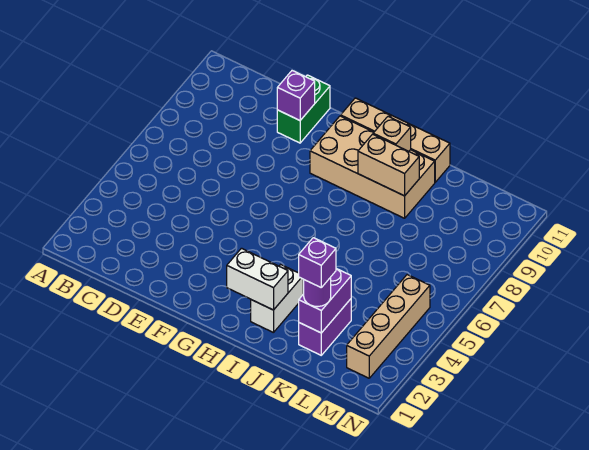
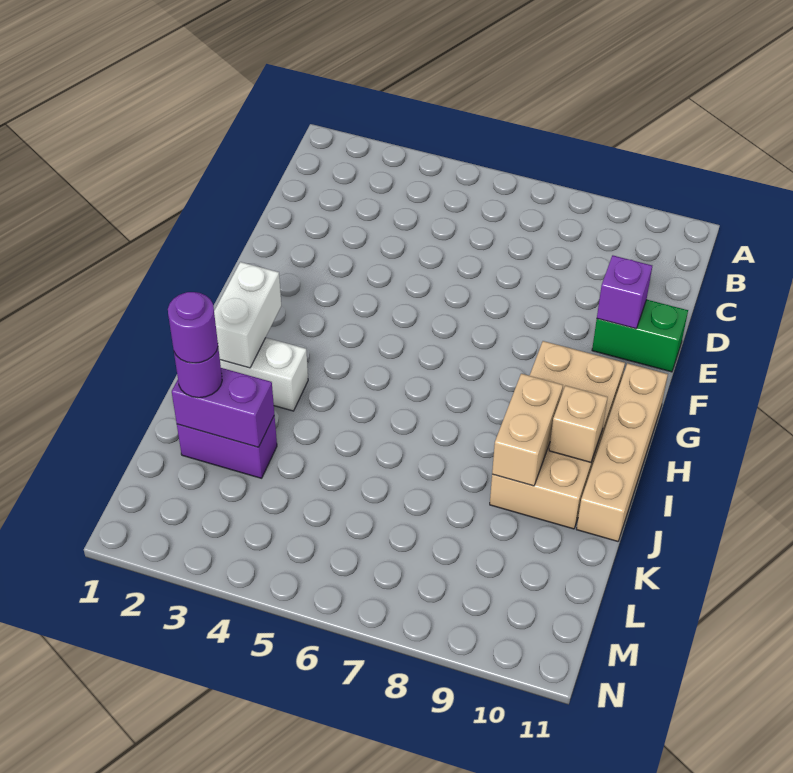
purple 1x1 brick [299,238,336,287] -> purple 1x1 round brick [168,292,218,363]
tan 1x4 brick [347,275,430,378] -> none

